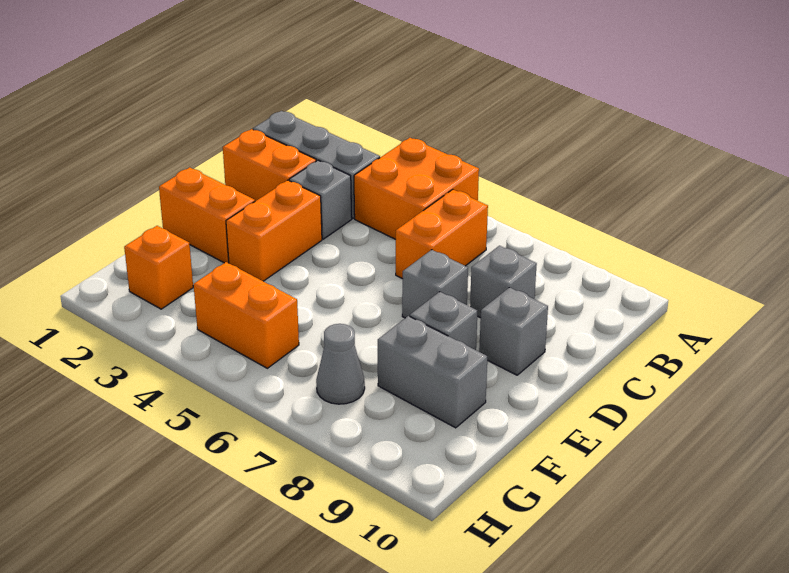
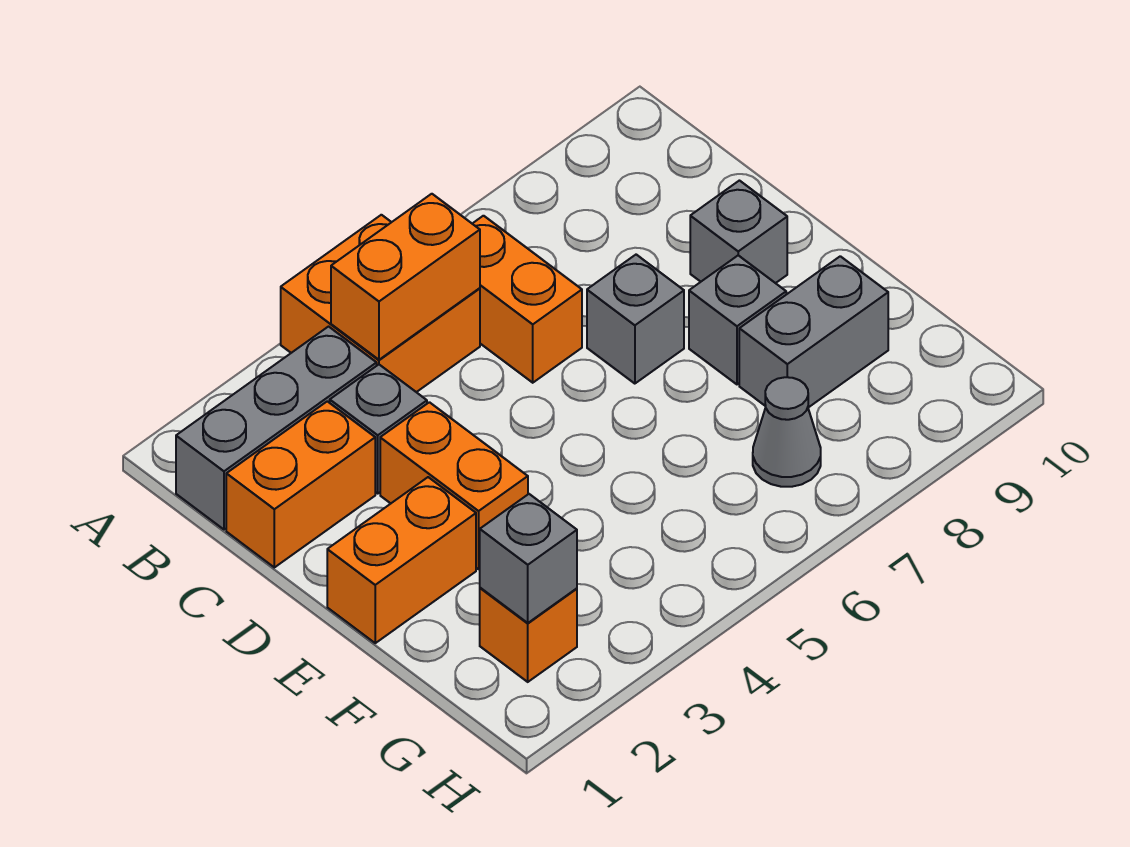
grey 1x1 brick [470,246,537,318] -> grey 1x1 brick moved to [480,494,577,623]
orange 1x2 brick [193,262,299,368] -> orange 1x2 brick moved to [331,194,480,360]

